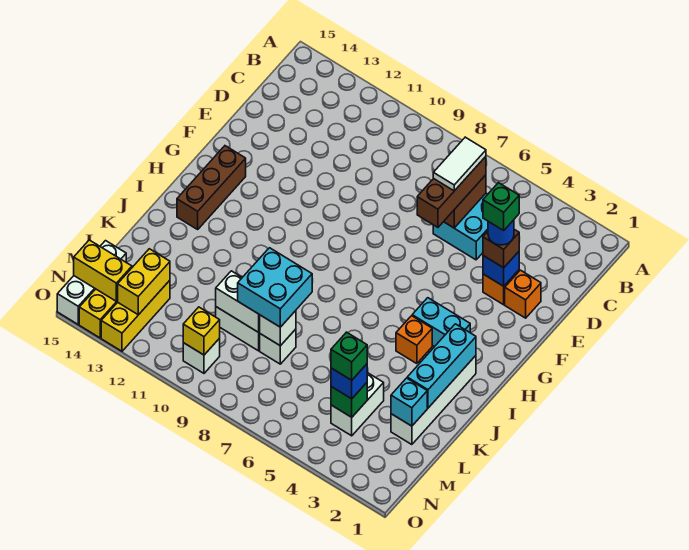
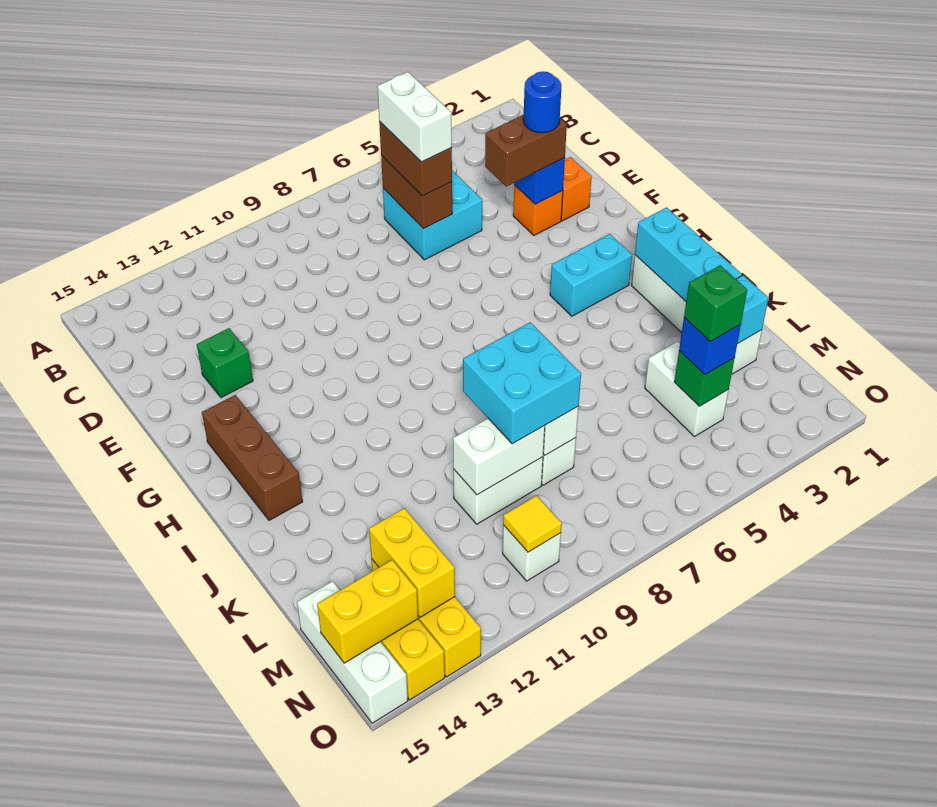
brown 1x3 brick [417,157,486,227] -> brown 1x2 brick [379,121,452,196]
white 1x2 tile [433,137,486,191] -> white 1x2 brick [377,72,452,162]
brown 1x1 brick [483,229,519,268] -> brown 1x2 brick [485,115,567,187]
green 1x1 brick [483,183,519,230] -> green 1x1 brick moved to [197,328,253,398]
orange 1x1 brick [396,316,432,364] -> none
yellow 1x1 brick [183,307,220,355] -> yellow 1x1 tile [503,496,562,552]

